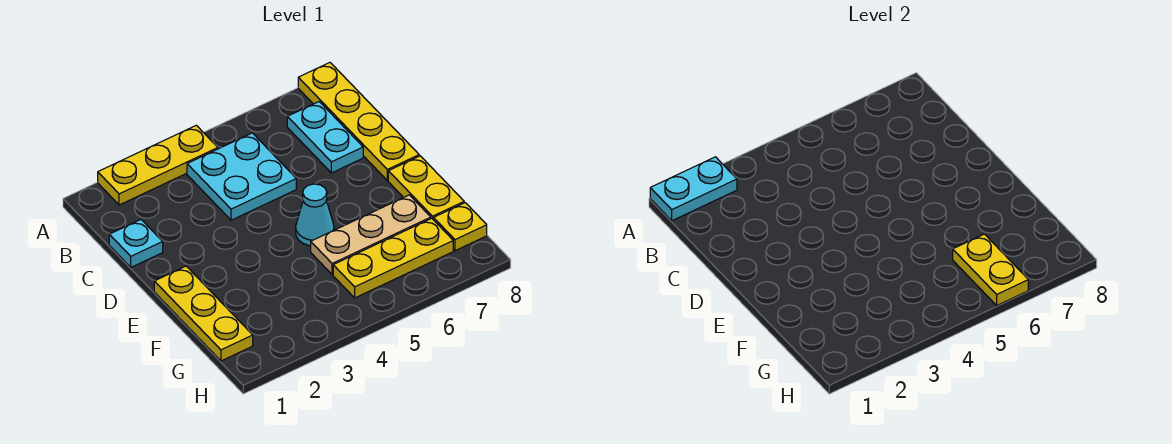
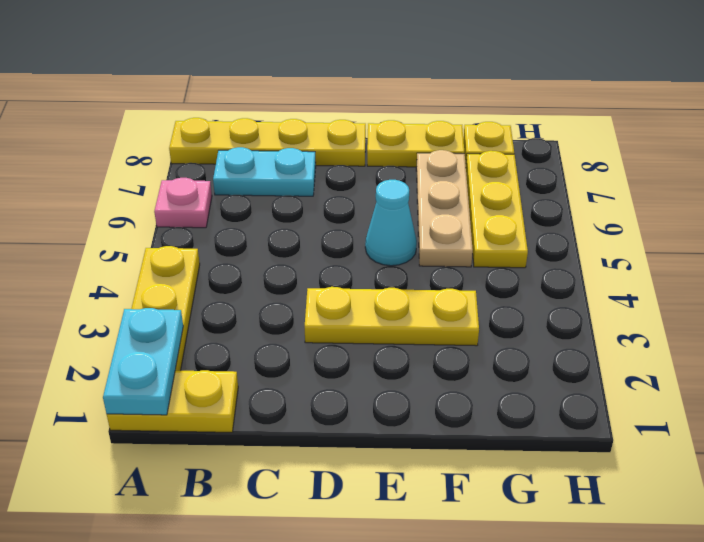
none -> pink 1x1 plate [154,178,212,228]
cyan 2x2 plate [187,133,296,220] -> none
cyan 1x1 plate [109,220,163,267] -> none
yellow 1x3 plate [154,266,253,361] -> yellow 1x3 plate moved to [305,287,479,346]
yellow 1x2 plate [953,234,1028,305] -> yellow 1x2 plate moved to [107,370,238,432]

